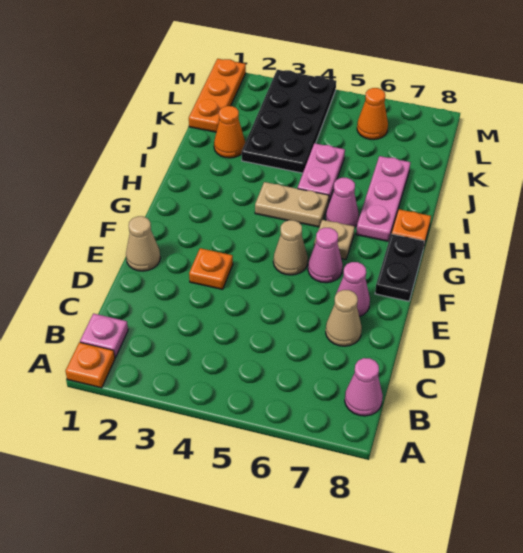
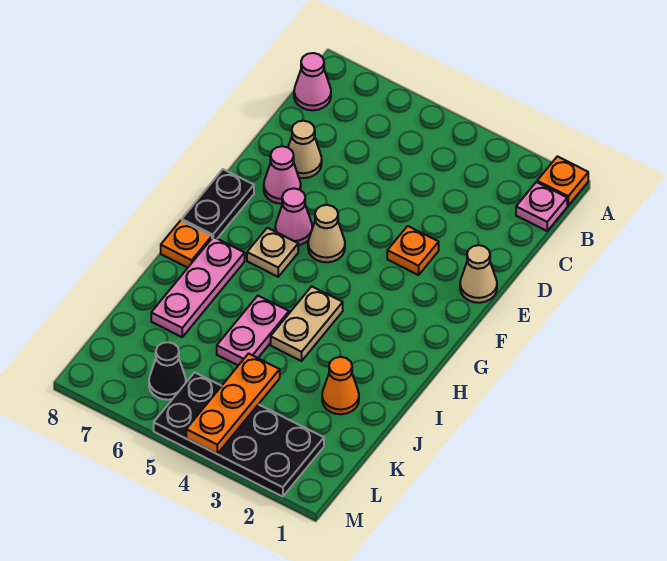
tan 1x2 plate [255,182,329,227] -> tan 1x2 plate turned to [271,286,343,361]
pink 1x1 cone [326,178,359,227] -> none
black 2x4 plate [242,70,336,173] -> black 2x4 plate turned to [154,372,324,497]
orange 1x3 plate [189,59,246,132] -> orange 1x3 plate moved to [186,354,280,454]
orange 1x1 cone [357,88,388,140] -> black 1x1 cone [149,342,186,400]

